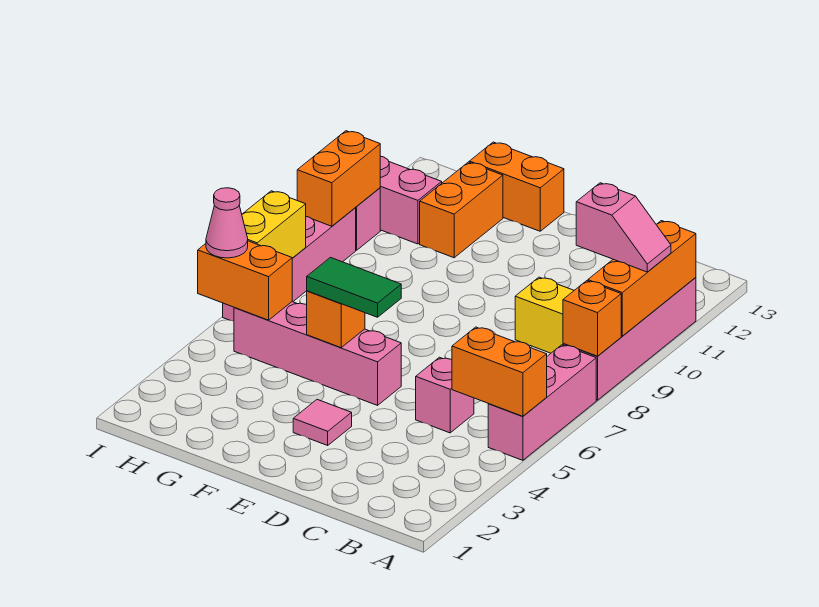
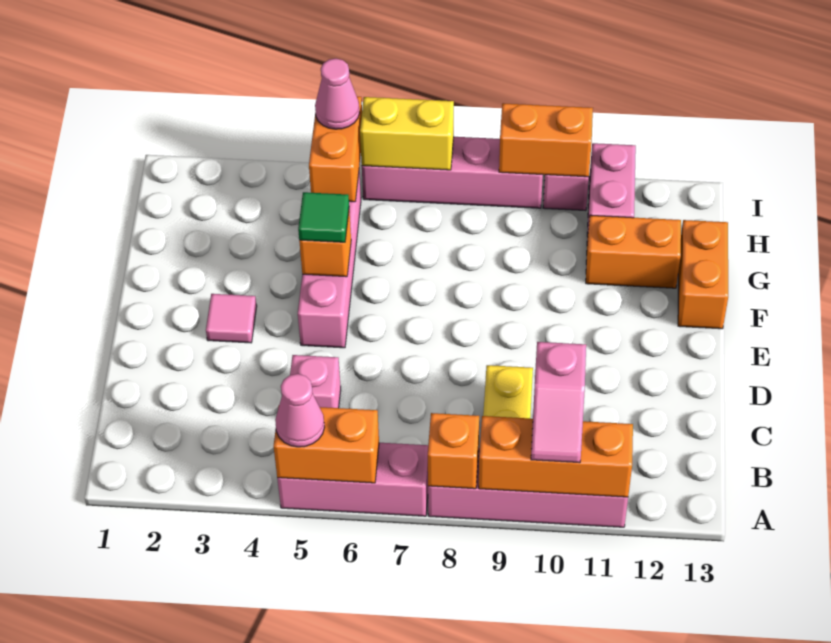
orange 1x2 brick [452,327,547,416] -> orange 1x2 brick turned to [274,406,379,483]
none -> pink 1x1 cone [275,374,325,447]
green 1x2 tile [307,258,401,317] -> green 1x1 tile [298,192,349,242]

